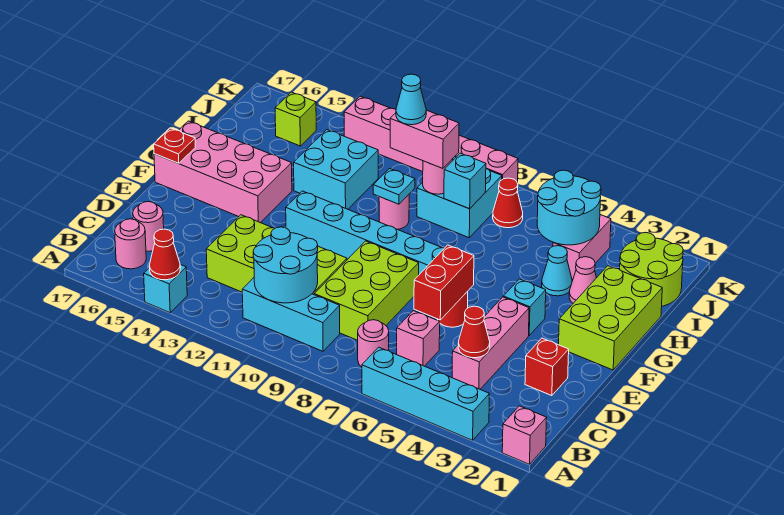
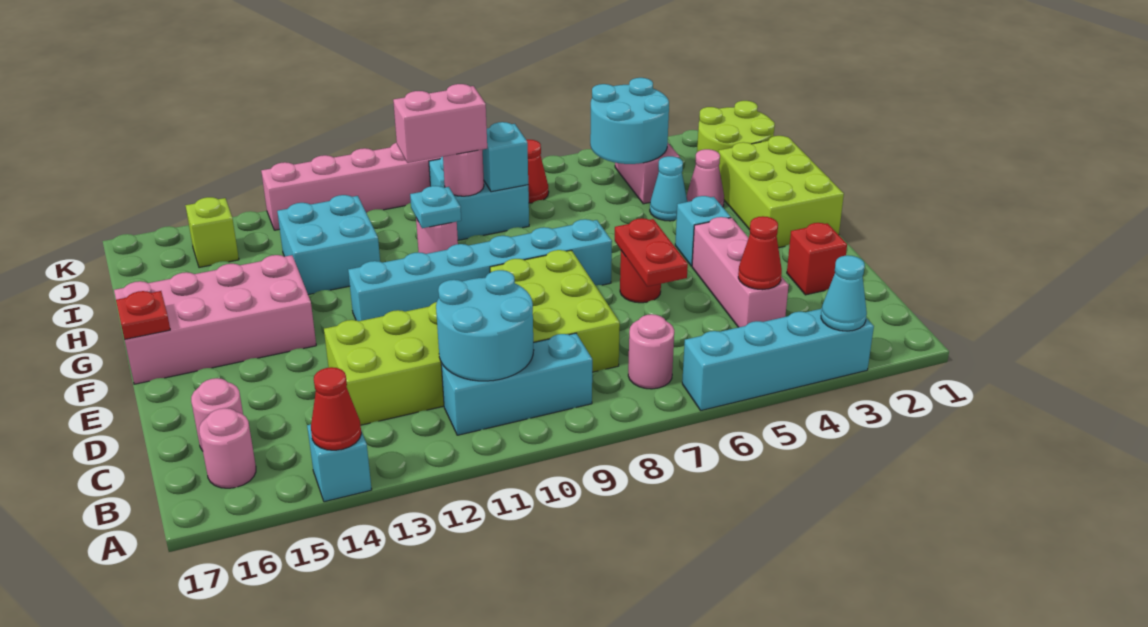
pink 1x1 brick [502,406,546,464] -> none
pink 1x1 brick [397,311,440,366] -> none
red 1x2 brick [414,245,474,320] -> red 1x2 plate [615,218,688,287]
cyan 1x1 cone [396,74,426,125] -> cyan 1x1 cone moved to [821,255,867,331]

